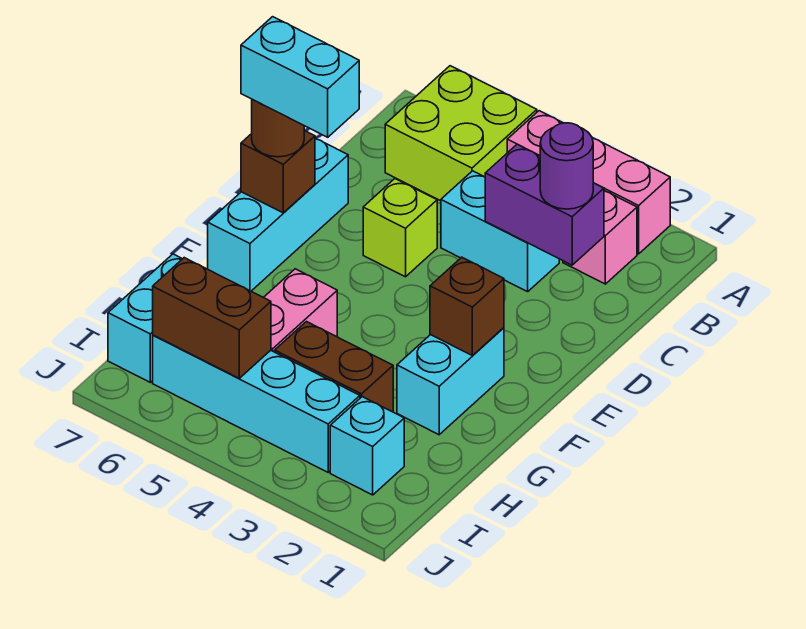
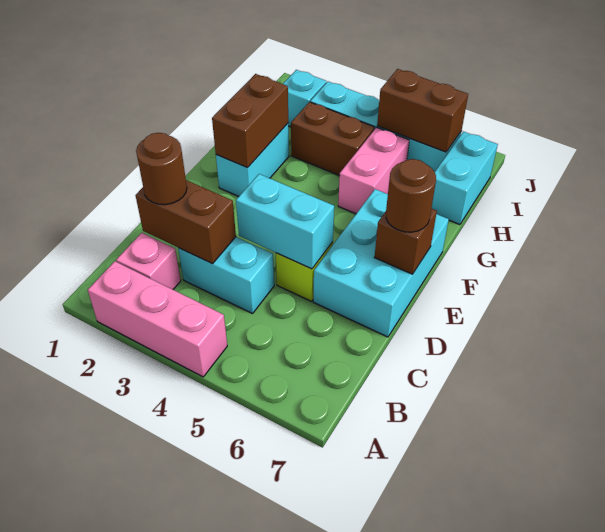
lime 2x2 brick [385,66,537,201] -> none
purple 1x2 brick [485,144,604,265] -> brown 1x2 brick [135,180,236,264]
purple 1x1 round brick [540,123,593,209] -> brown 1x1 round brick [136,133,187,205]
cyan 1x3 brick [208,138,348,291] -> cyan 2x3 brick [313,189,449,337]
cyan 1x2 brick [241,17,359,137] -> cyan 1x2 brick moved to [236,174,334,269]
brown 1x1 brick [430,257,504,355] -> brown 1x2 brick [212,74,288,168]

